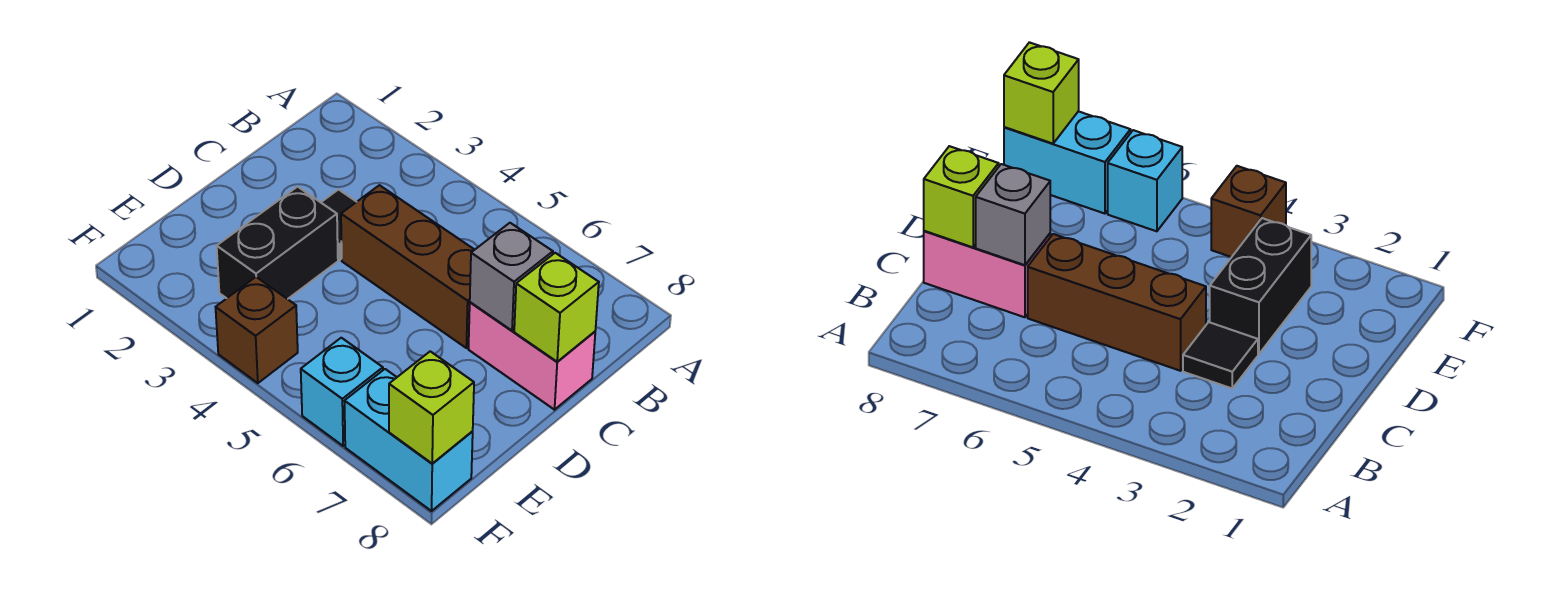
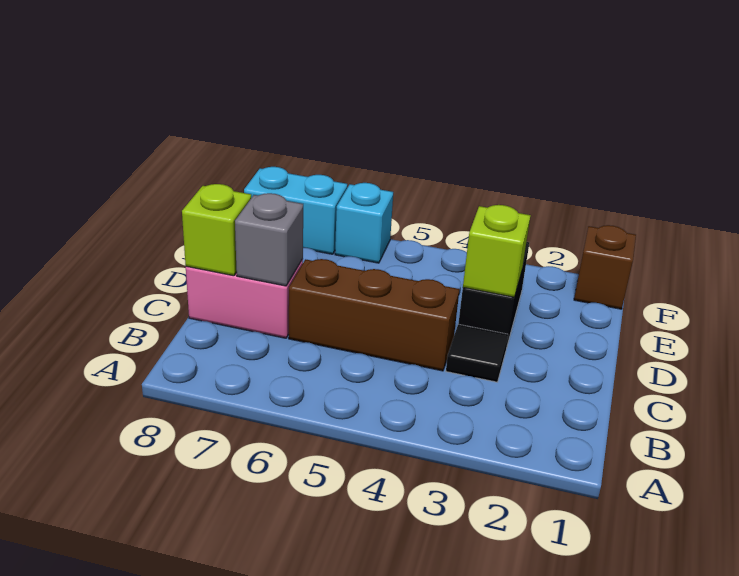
brown 1x1 brick [216,277,298,383] -> brown 1x1 brick moved to [574,225,636,309]
lime 1x1 brick [389,351,474,463] -> lime 1x1 brick moved to [463,205,531,297]

